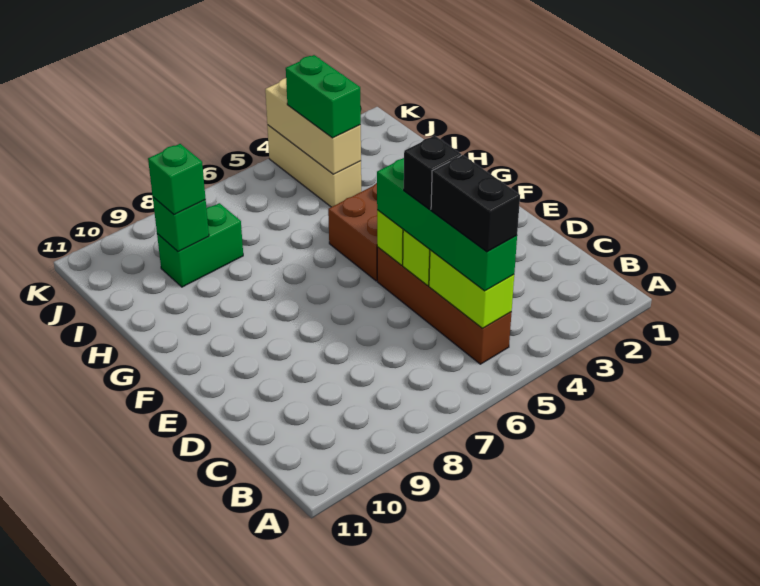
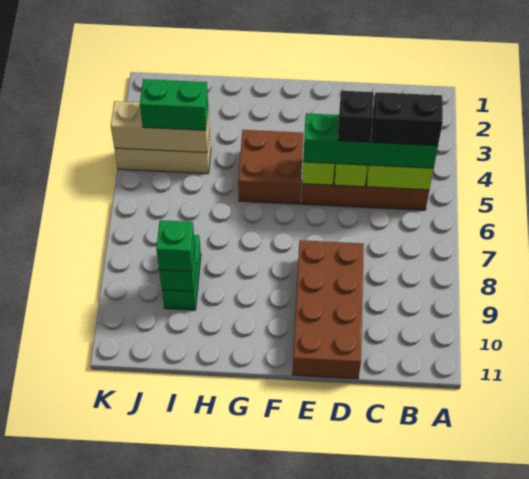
none -> brown 2x4 brick [293,240,364,379]

